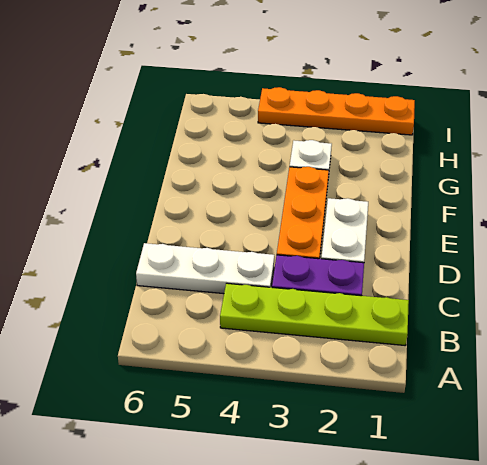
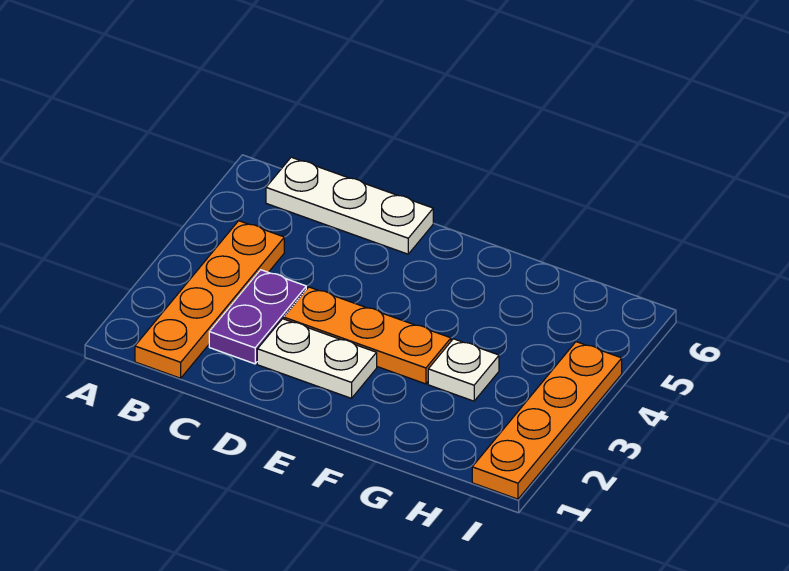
lime 1x4 plate [220,283,409,345] -> orange 1x4 plate [135,221,284,378]
white 1x3 plate [136,243,274,294] -> white 1x3 plate turned to [266,157,433,254]

